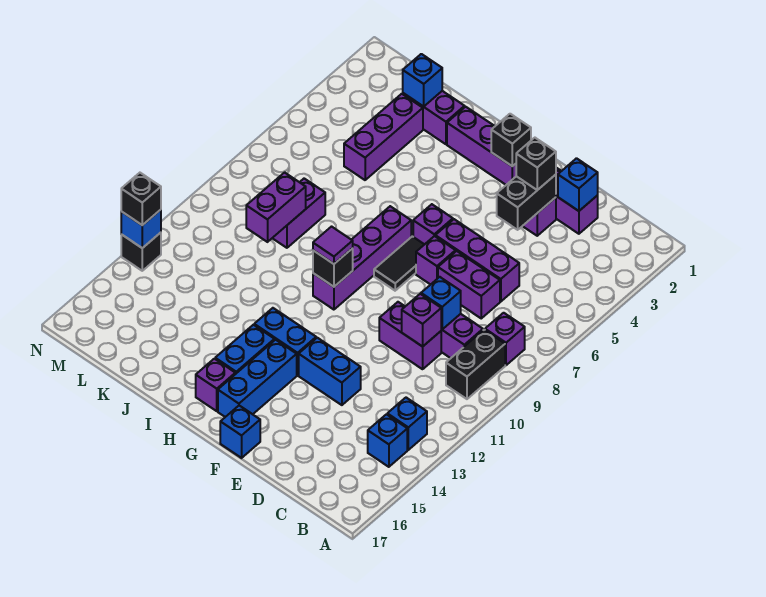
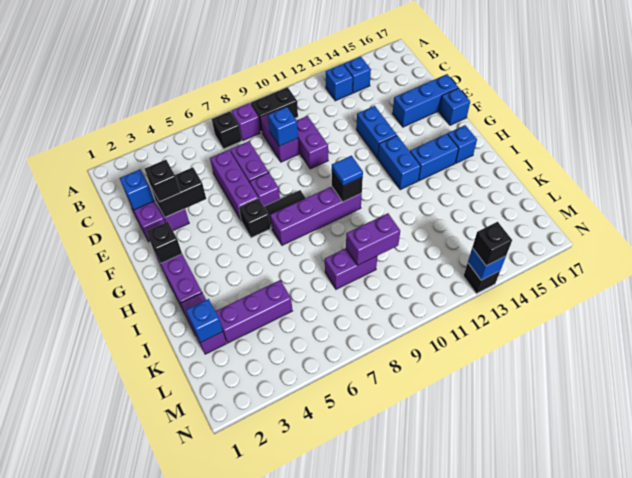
none -> black 1x1 brick [212,111,242,149]
purple 1x1 brick [402,294,441,347] -> none
purple 1x1 brick [413,204,453,244] -> black 1x1 brick [239,198,270,238]
blue 1x3 brick [218,340,297,417] -> blue 1x3 brick moved to [392,74,458,127]
purple 1x1 tile [313,227,353,264] -> blue 1x1 tile [332,156,363,186]
purple 1x1 brick [196,359,235,411] -> blue 1x1 brick [448,125,477,163]

